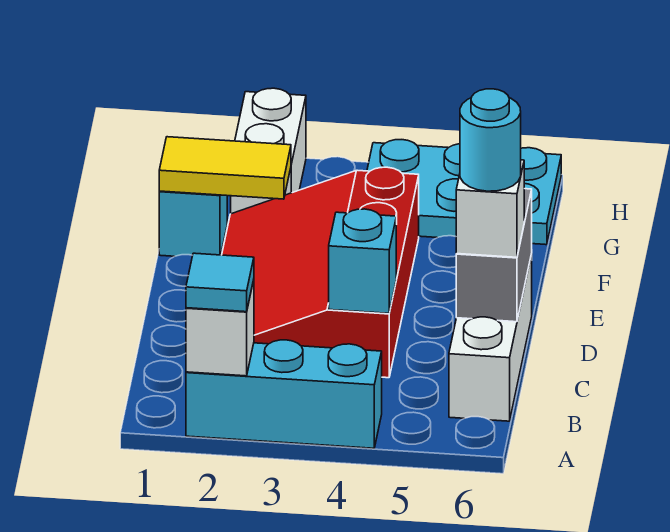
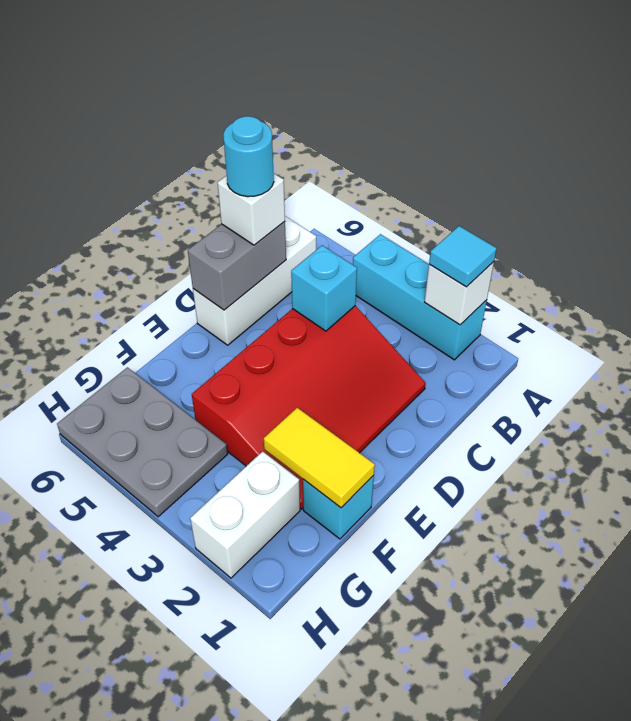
cyan 2x3 plate [367,140,561,245] -> grey 2x3 plate [57,367,228,517]

